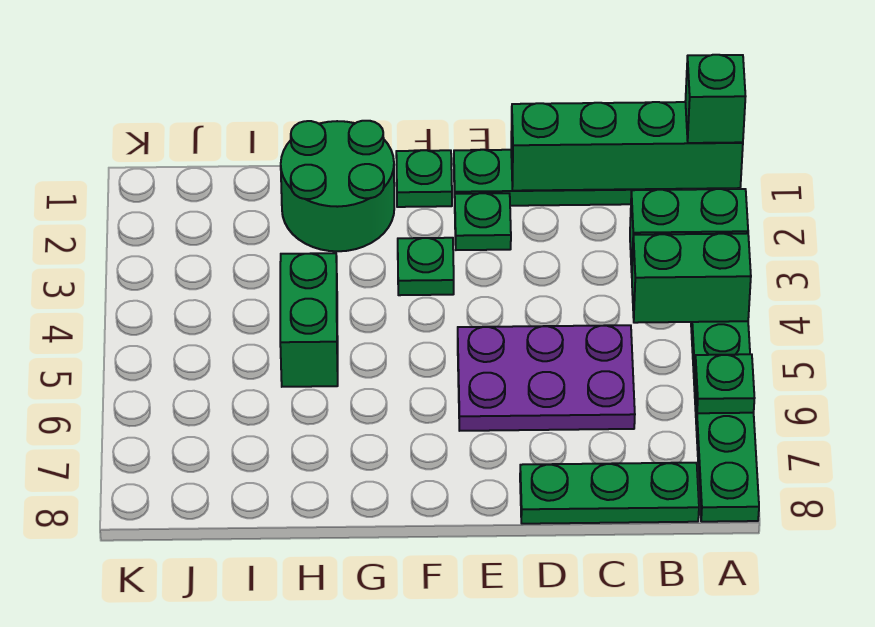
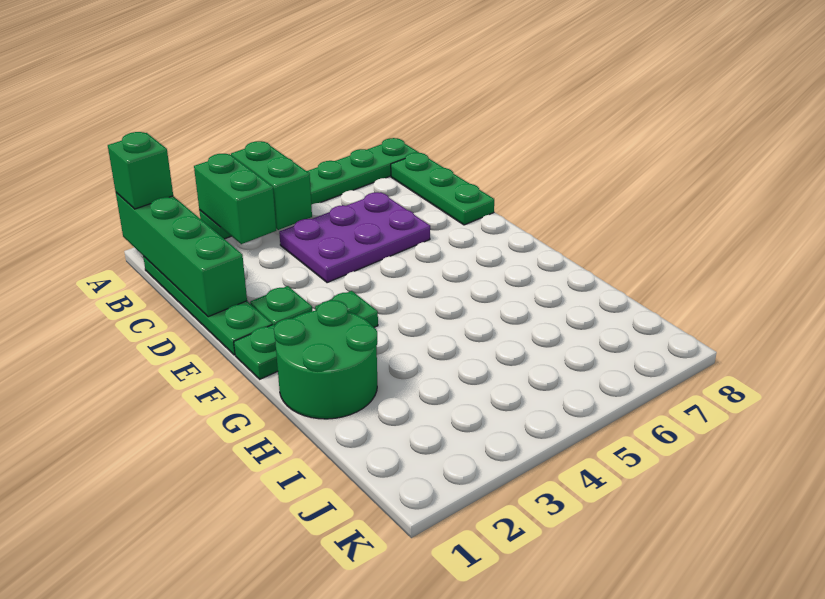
green 1x1 plate [695,354,755,413] -> none
purple 2x3 plate [458,325,635,431] -> purple 2x3 plate turned to [279,192,430,283]
green 1x2 brick [280,253,338,387] -> none

